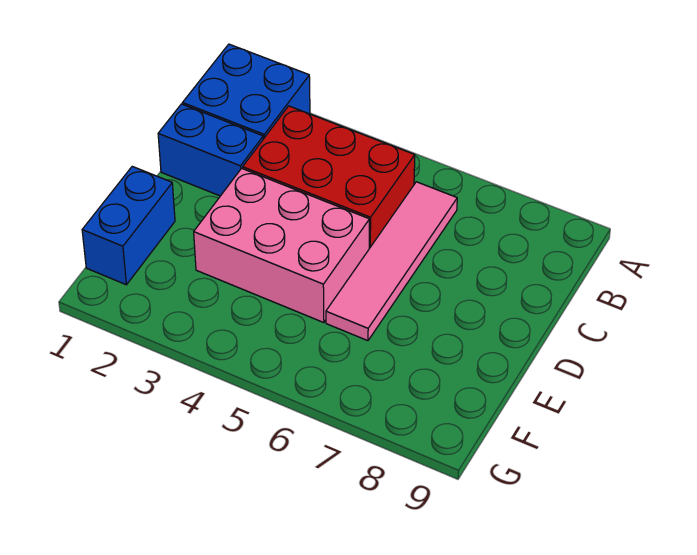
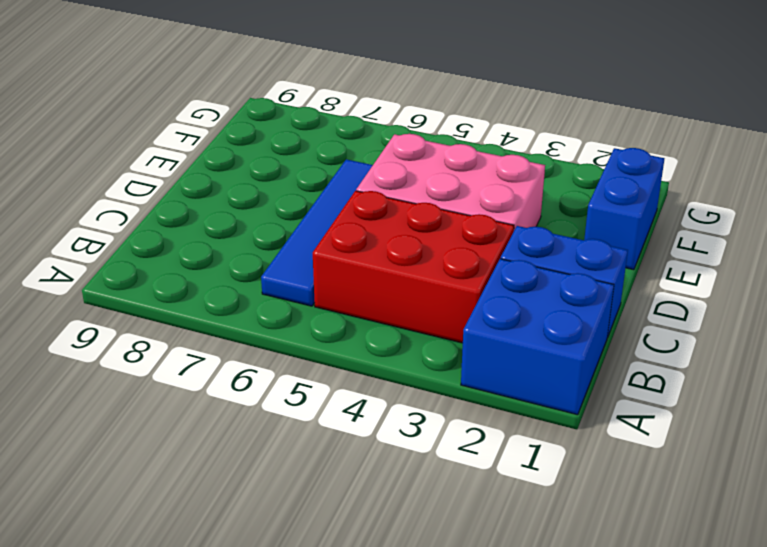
pink 1x4 tile [326,182,457,341] -> blue 1x4 tile [261,159,373,306]

